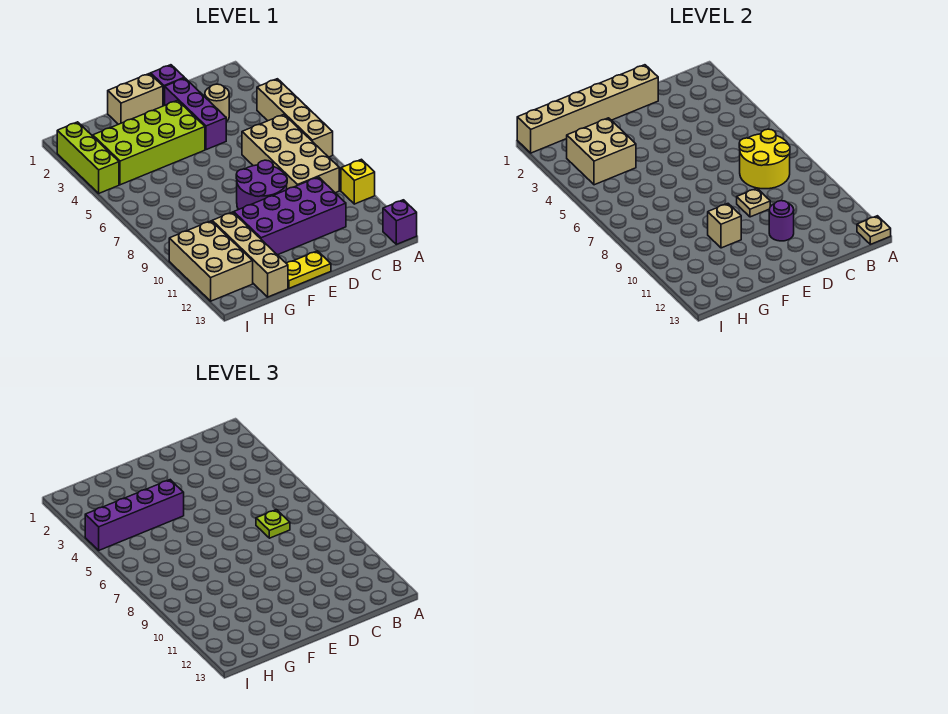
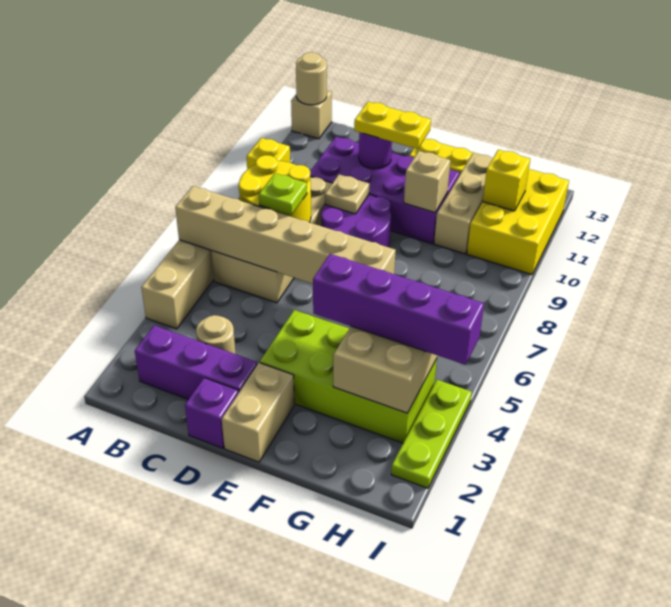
purple 1x1 brick [383,200,417,244] -> tan 1x1 brick [291,90,332,139]
tan 1x1 plate [857,216,891,244] -> tan 1x1 round brick [296,52,327,105]
tan 1x6 brick [517,65,658,153] -> tan 1x6 brick moved to [175,186,396,284]
purple 1x3 brick [165,78,226,150] -> purple 1x3 brick turned to [135,325,257,400]
none -> yellow 1x2 plate [354,102,431,149]
tan 1x2 brick [108,73,163,124] -> tan 1x2 brick turned to [222,363,294,462]
tan 1x4 brick [212,212,288,297] -> tan 1x3 brick [434,153,492,254]
tan 2x3 brick [169,221,253,301] -> yellow 2x3 brick [467,169,569,275]
none -> yellow 1x1 brick [483,150,530,211]
lime 1x3 brick [57,122,119,193] -> lime 1x3 plate [391,380,472,488]

